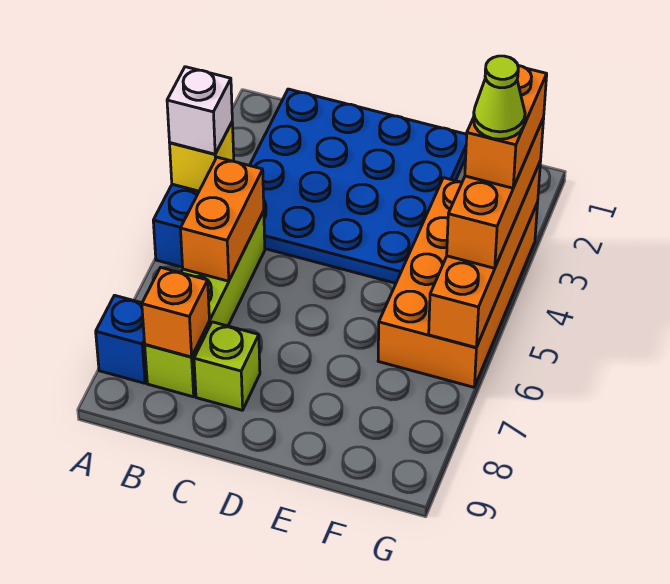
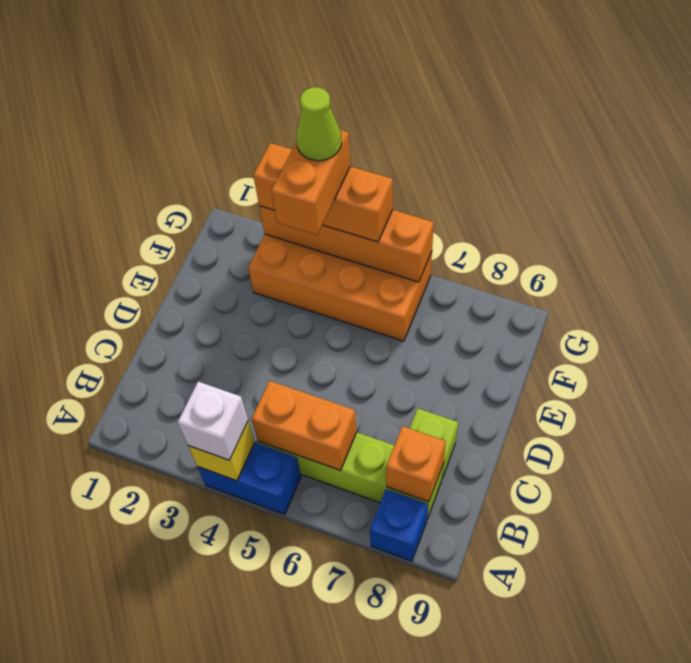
blue 4x4 plate [250,89,467,283] -> none
orange 1x2 brick [465,66,547,188] -> orange 1x2 brick turned to [272,130,350,235]

